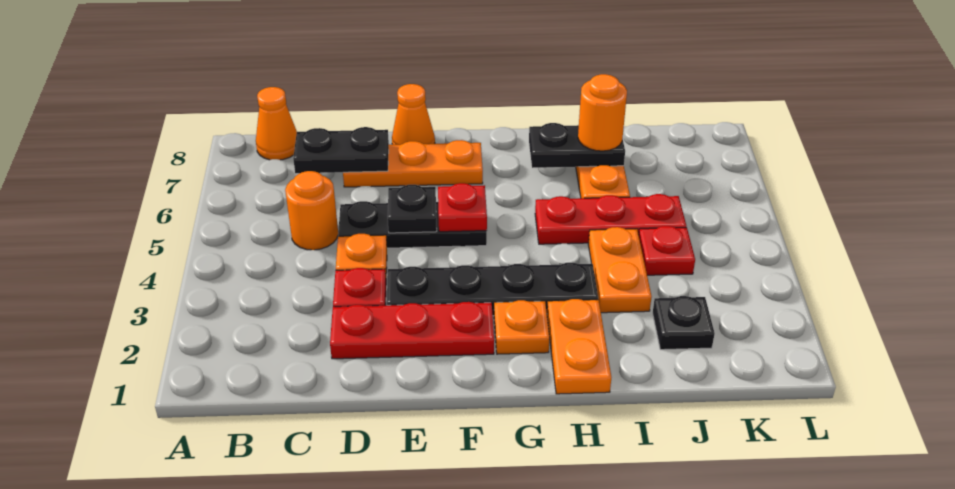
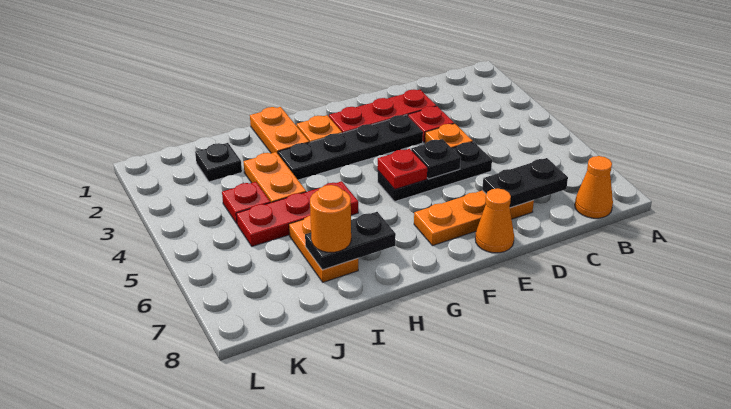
orange 1x1 round brick [285,171,338,250] -> none

